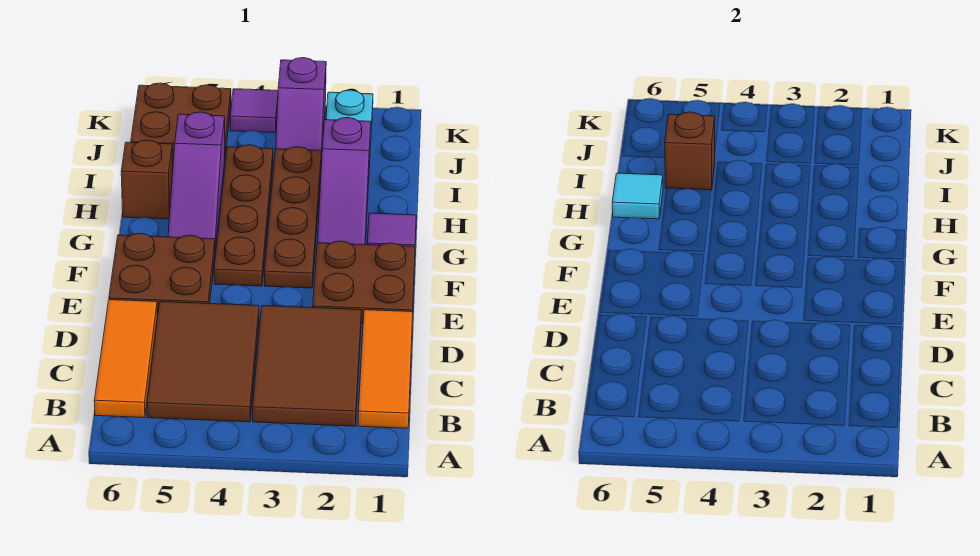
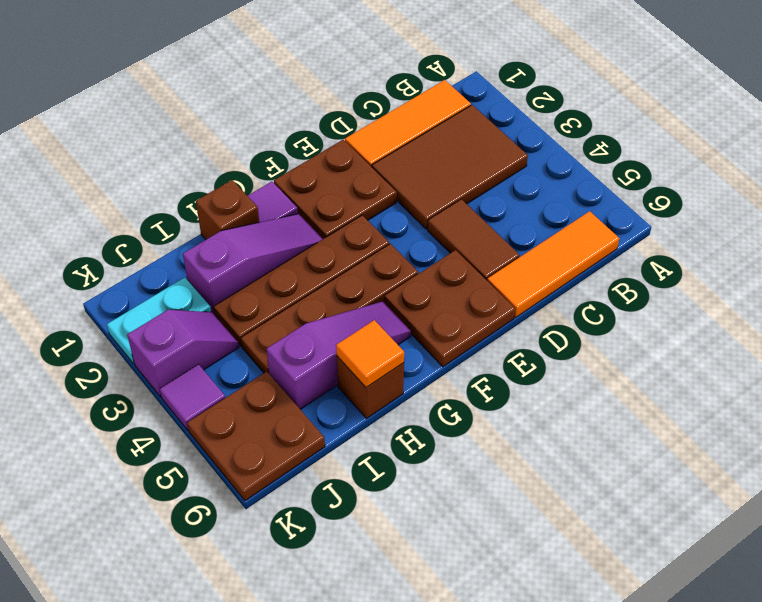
brown 2x3 tile [147,302,259,422] -> brown 1x2 tile [428,199,520,280]
cyan 1x1 tile [612,173,663,219] -> orange 1x1 tile [336,320,404,387]
brown 1x1 brick [665,112,715,190] -> brown 1x1 brick moved to [196,180,259,240]

